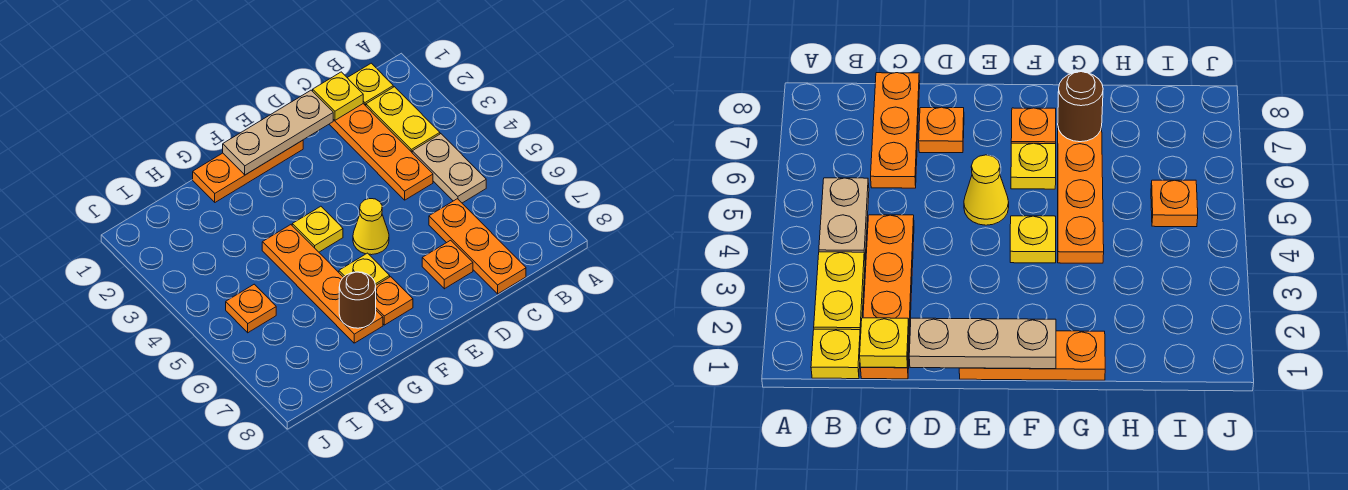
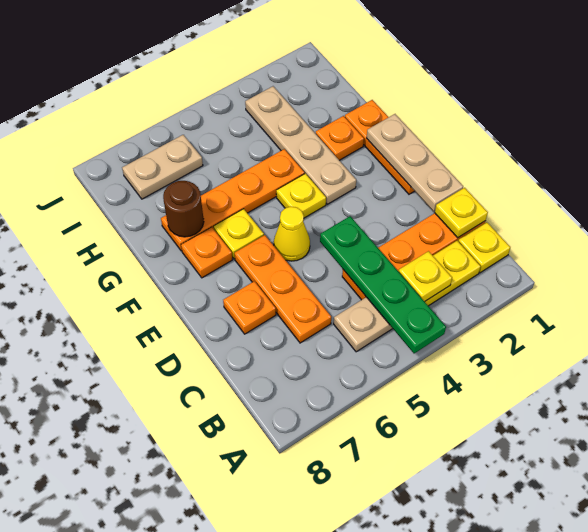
none -> green 1x4 plate [320,216,446,353]
none -> yellow 1x1 plate [399,251,452,302]
orange 1x3 plate [429,199,526,294] -> orange 1x3 plate turned to [235,235,331,343]
none -> tan 1x4 plate [245,86,356,204]
orange 1x1 plate [226,284,276,333] -> orange 1x1 plate moved to [316,116,364,160]
none -> tan 1x2 plate [122,135,203,199]

